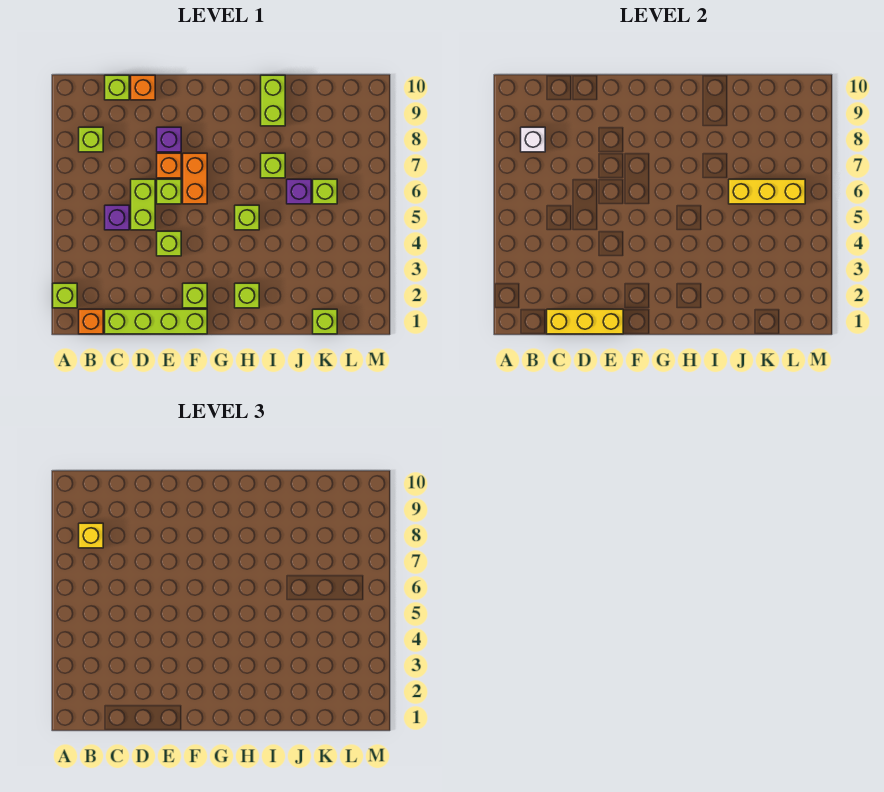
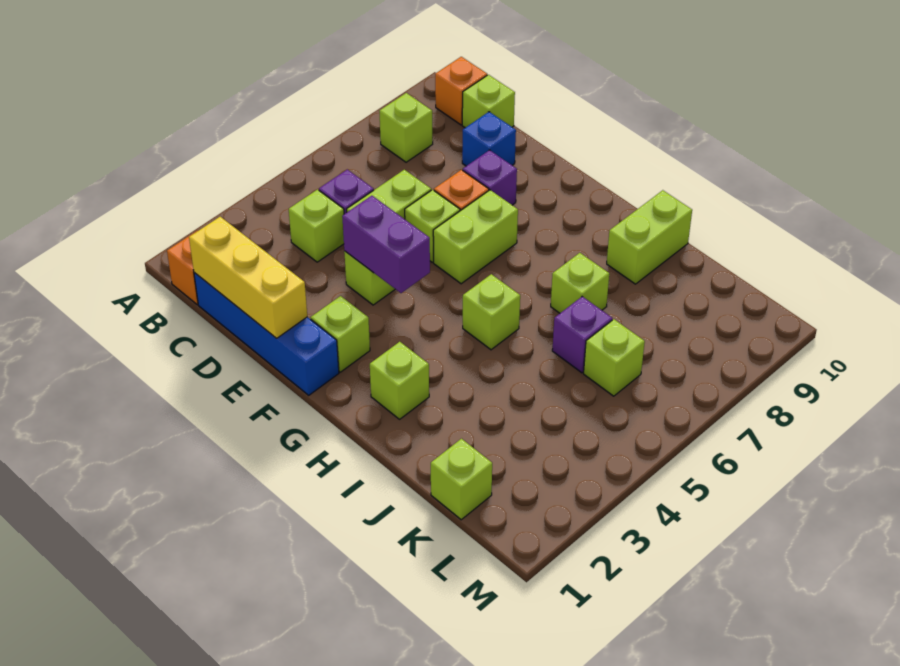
lime 1x1 brick [53,283,77,308] -> lime 1x1 brick moved to [289,190,344,262]
white 1x1 brick [521,127,545,152] -> none
yellow 1x1 brick [79,523,103,548] -> none
lime 1x4 brick [105,309,207,334] -> blue 1x4 brick [194,273,339,395]
none -> blue 1x1 brick [462,112,516,166]
orange 1x1 brick [131,75,155,100] -> orange 1x1 brick moved to [435,57,487,125]
none -> purple 1x2 brick [342,196,430,293]
orange 1x2 brick [183,153,207,204] -> lime 1x2 brick [433,190,518,284]
yellow 1x3 brick [729,179,805,204] -> none

